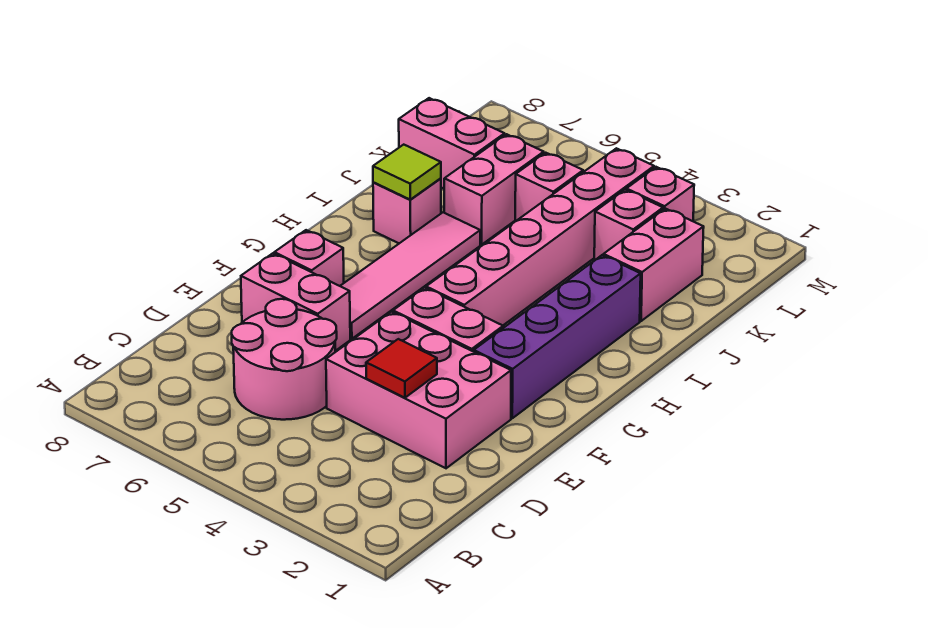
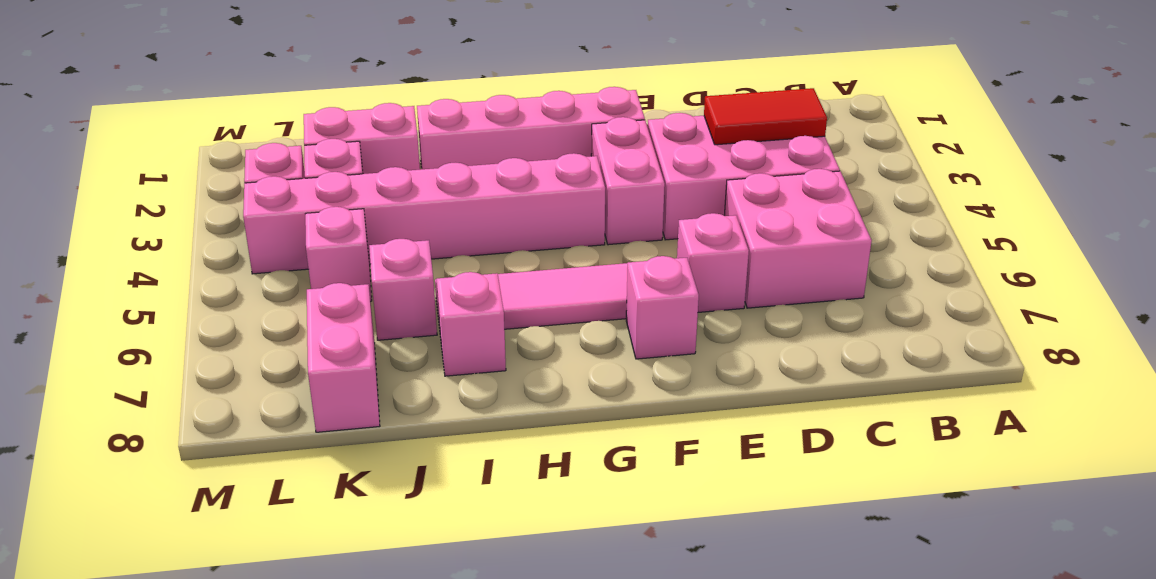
pink 2x2 round brick [232,299,337,420] -> pink 2x2 brick [724,169,872,308]
pink 2x3 brick [326,312,511,468] -> pink 2x3 brick turned to [648,113,840,240]
red 1x1 tile [366,339,437,398] -> red 1x2 tile [704,88,827,145]
pink 1x2 brick [241,253,350,351] -> pink 1x1 brick [677,213,749,312]
purple 1x4 brick [474,255,641,418] -> pink 1x4 brick [417,87,645,169]
lime 1x1 tile [373,145,441,199] -> none
pink 1x2 brick [444,134,544,245] -> pink 1x1 brick [369,239,437,340]

